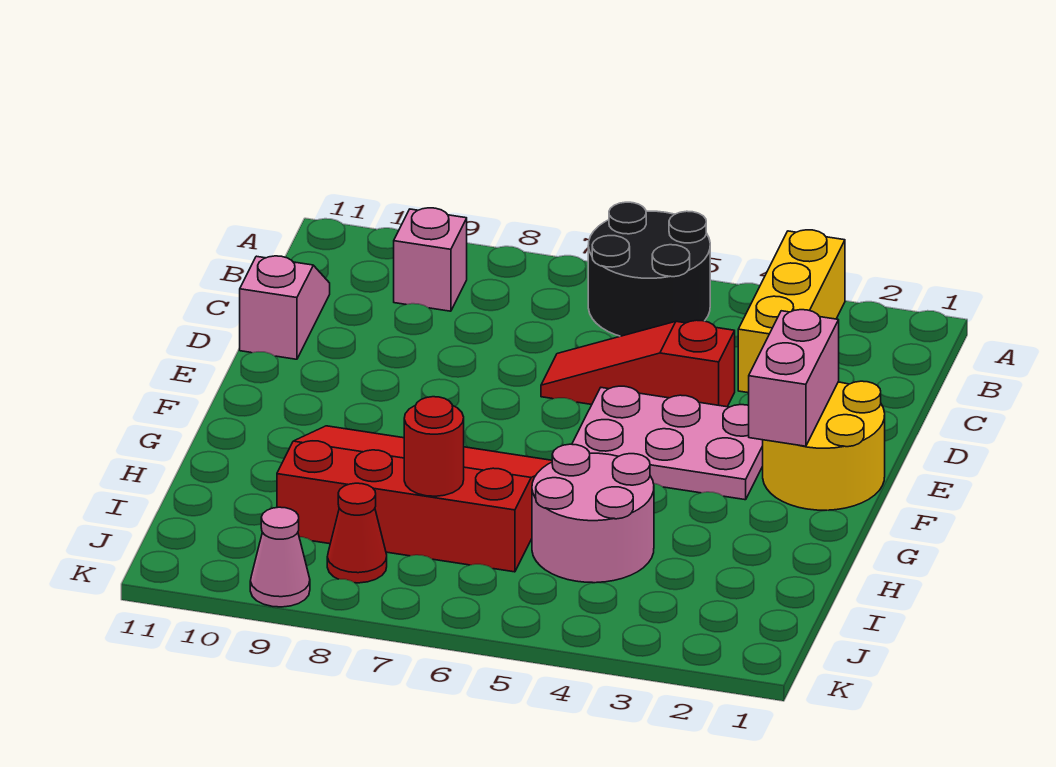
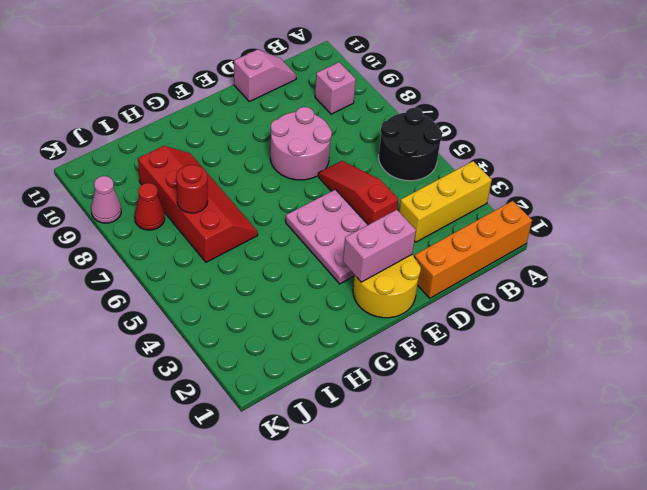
none -> orange 1x4 brick [414,201,532,298]
red 3x4 slope [277,426,552,572] -> red 2x4 slope [138,146,258,262]
pink 2x2 round brick [532,444,654,583] -> pink 2x2 round brick moved to [270,107,332,180]

